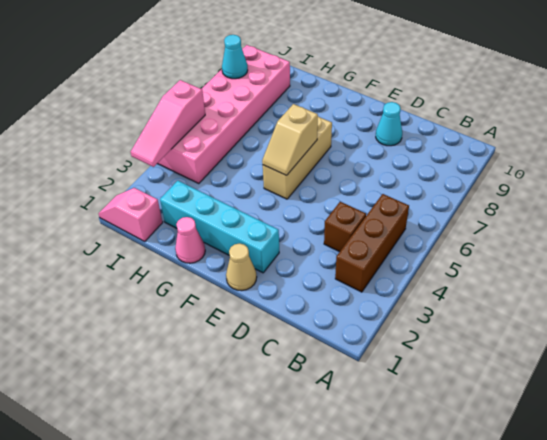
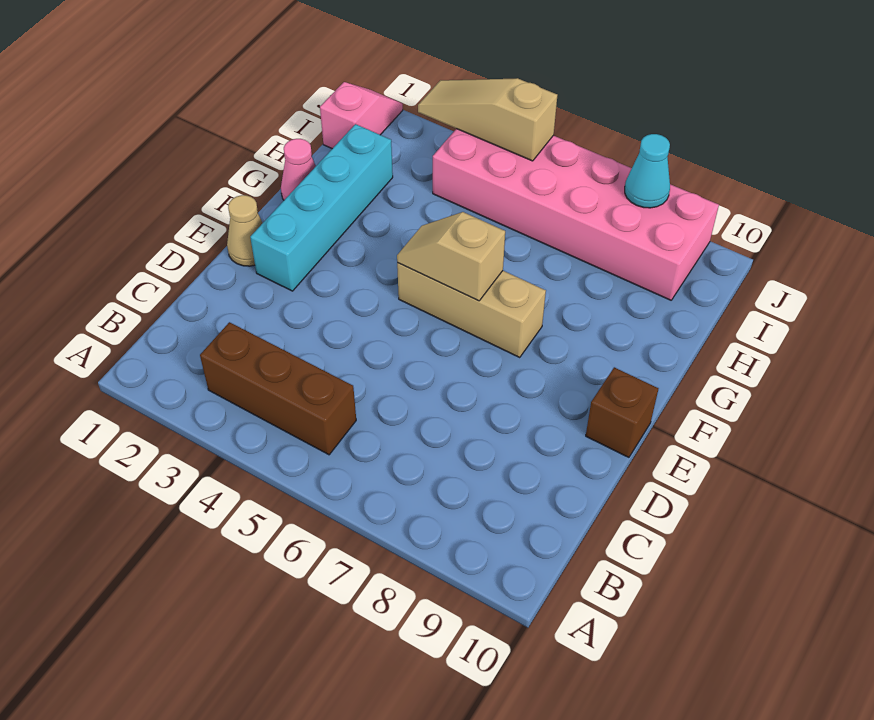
brown 1x1 brick [324,202,366,252] -> brown 1x1 brick moved to [586,367,659,457]
cyan 1x1 cone [376,102,402,146] -> none
pink 1x3 slope [131,80,205,167] -> tan 1x3 slope [418,78,557,161]

